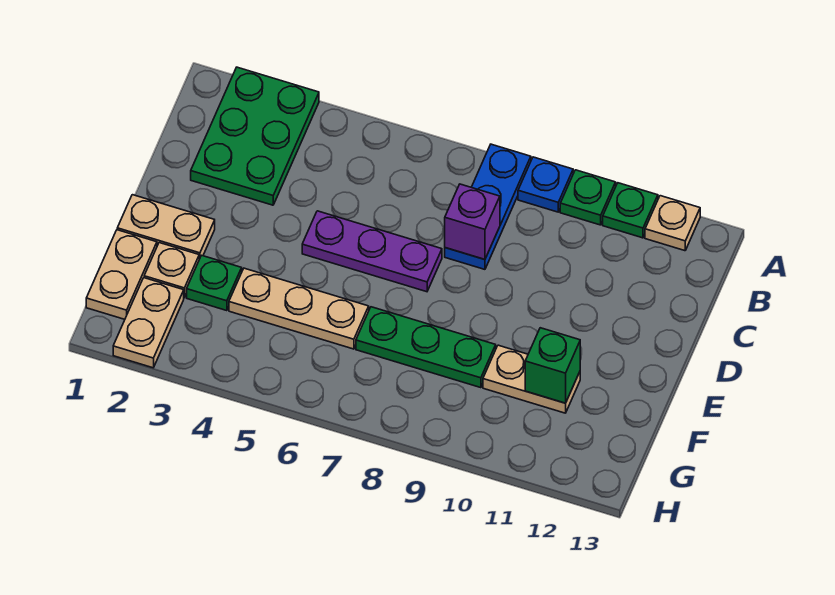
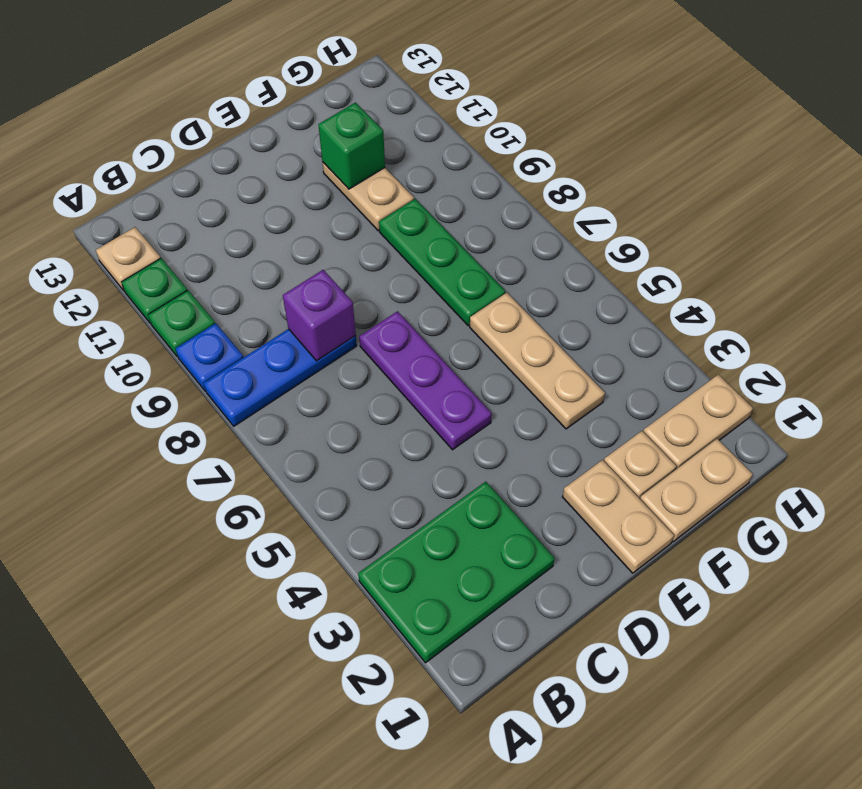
green 1x1 plate [187,255,242,311] -> none

